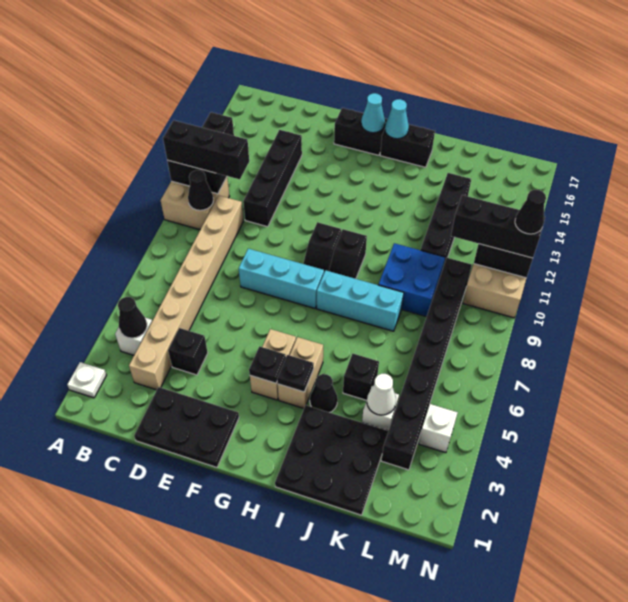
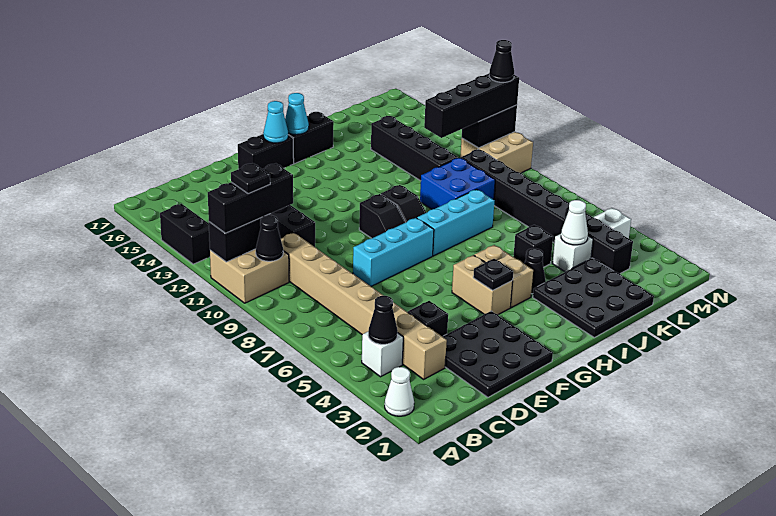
white 1x1 plate [67,362,106,398] -> white 1x1 cone [385,367,414,416]
black 2x3 plate [134,387,239,467] -> black 3x3 plate [442,311,553,397]
black 1x1 plate [277,355,314,392] -> black 1x1 plate moved to [231,163,270,194]
black 1x3 brick [451,195,545,258] -> black 1x4 brick [424,74,519,138]

